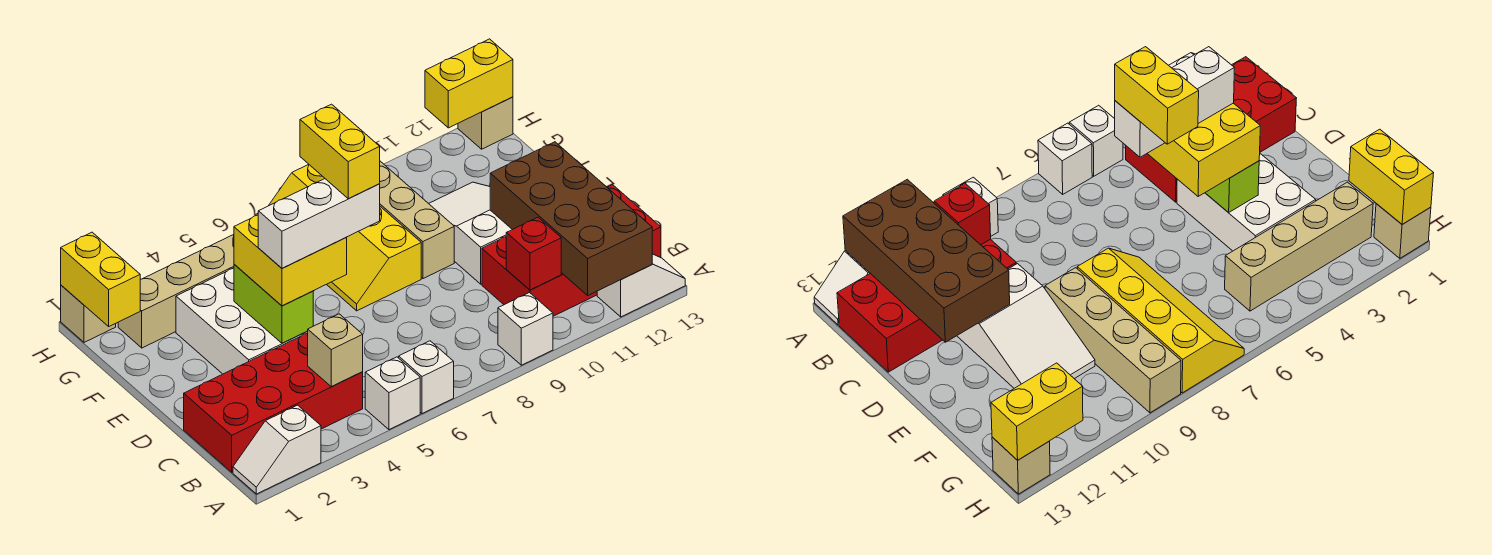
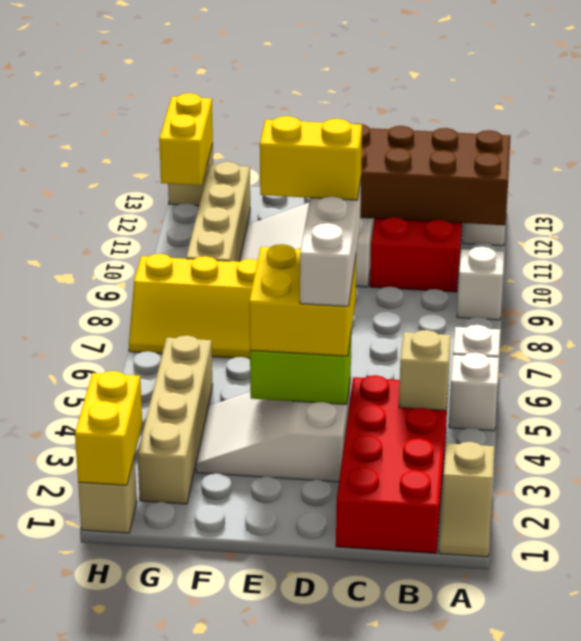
white 1x2 slope [233,405,321,494] -> tan 1x2 slope [439,442,494,557]
red 1x1 brick [506,217,561,290] -> none
white 2x3 brick [176,268,308,374] -> white 2x3 slope [196,378,351,482]
tan 1x4 brick [380,161,454,279] -> tan 1x4 brick turned to [186,162,250,262]
yellow 1x2 brick [61,232,140,326] -> yellow 1x2 brick turned to [75,371,142,485]

